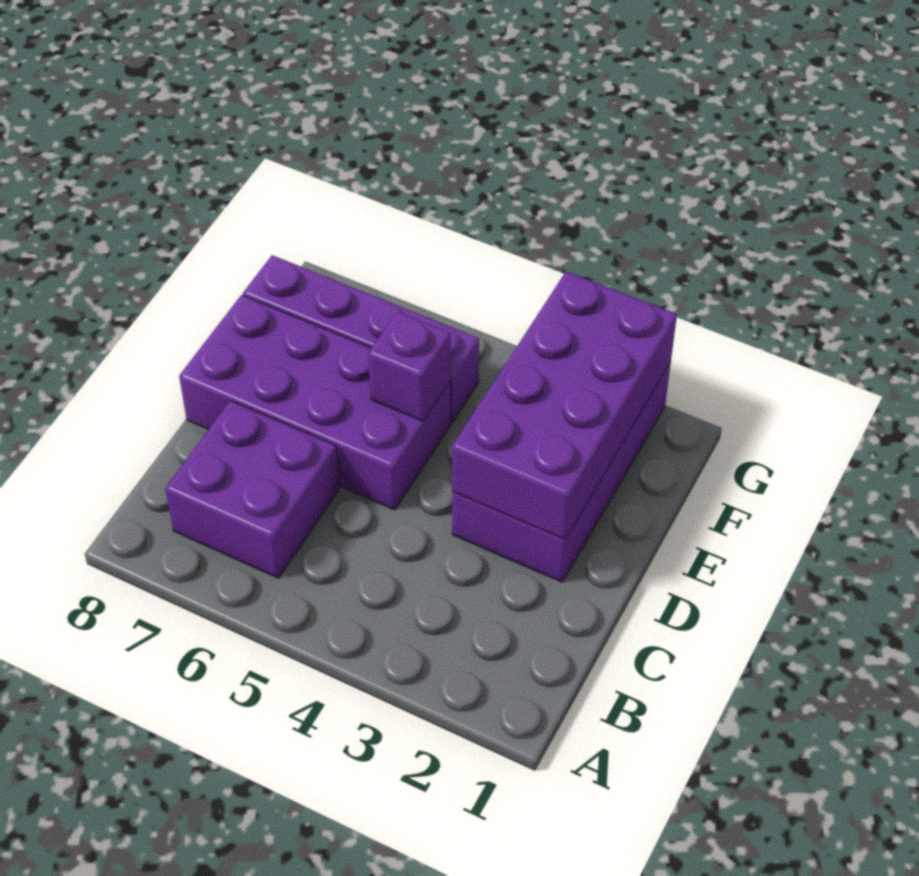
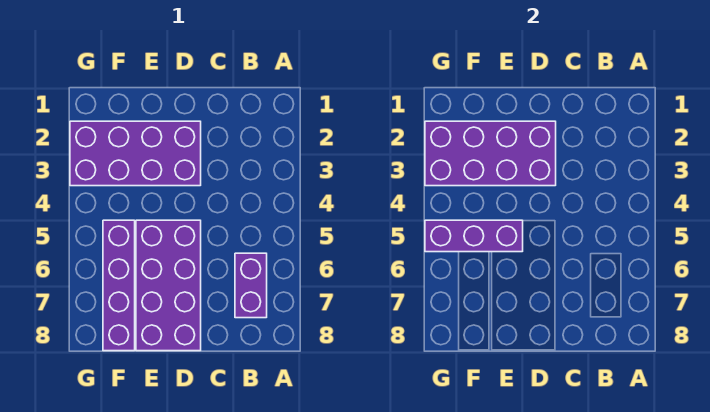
purple 2x2 brick [165,401,340,578] -> purple 1x2 brick [235,253,267,318]
purple 1x1 brick [368,312,451,421] -> purple 1x3 brick [425,220,523,252]

